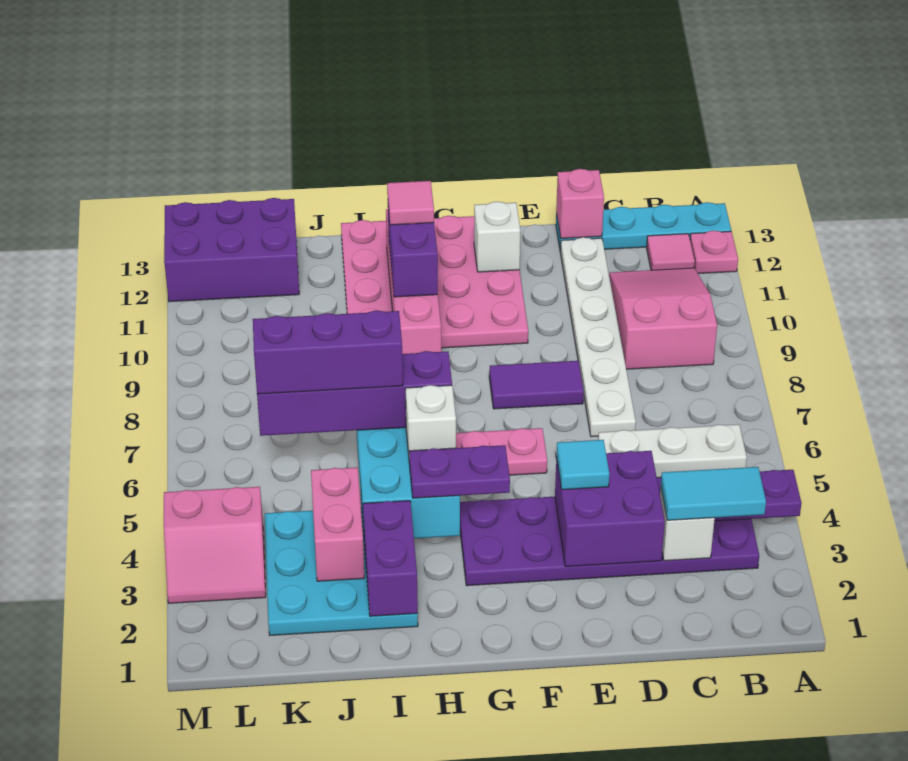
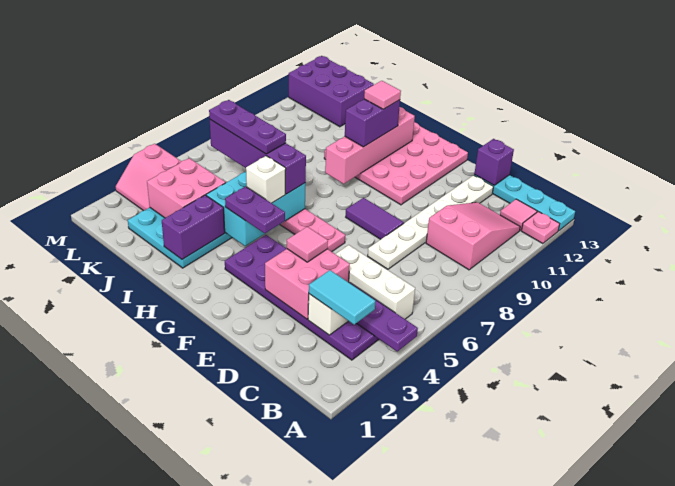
purple 2x2 brick [555,451,665,567] -> pink 2x2 brick [265,249,350,319]
pink 1x1 brick [556,169,604,238] -> purple 1x1 brick [474,139,514,185]
cyan 1x1 tile [556,440,609,490] -> pink 1x1 tile [287,227,328,262]
white 1x1 brick [474,202,520,272] -> none
purple 1x3 brick [253,311,403,394] -> purple 1x3 plate [209,100,286,154]
pink 1x2 brick [311,467,364,581] -> pink 2x2 brick [147,158,226,218]

